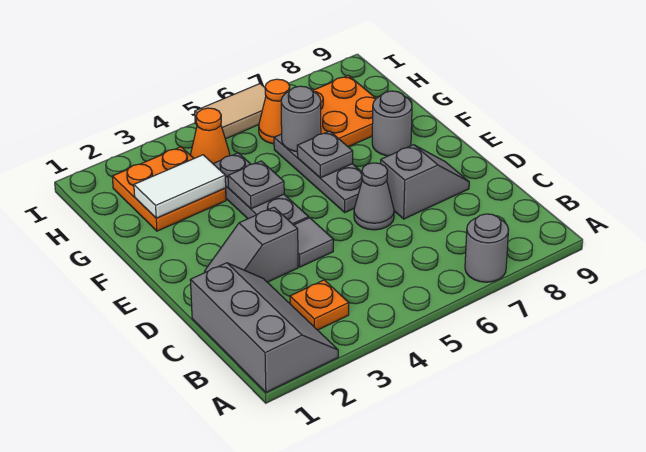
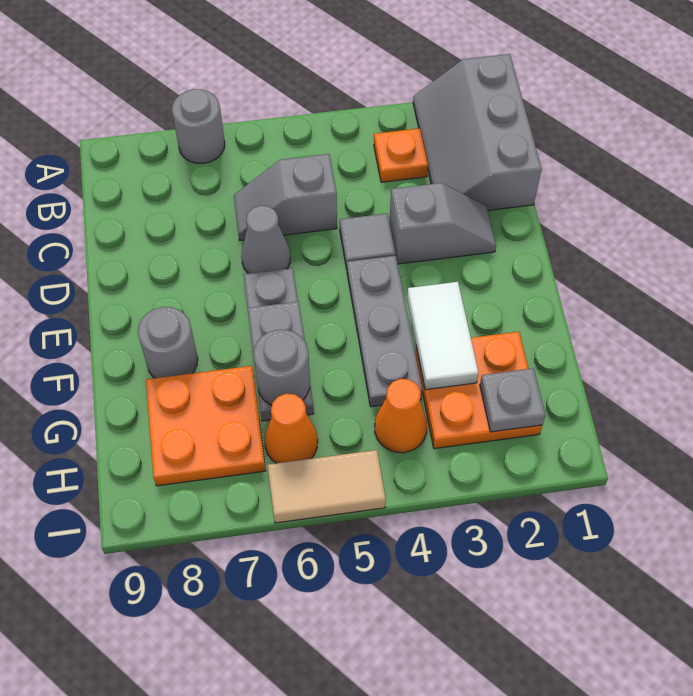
grey 1x2 slope [381,145,469,219] -> grey 1x2 slope moved to [234,154,337,240]
grey 1x1 plate [228,161,284,209] -> grey 1x1 plate moved to [480,368,545,432]
white 1x2 tile [134,155,226,218] -> white 1x2 tile turned to [407,282,479,390]

